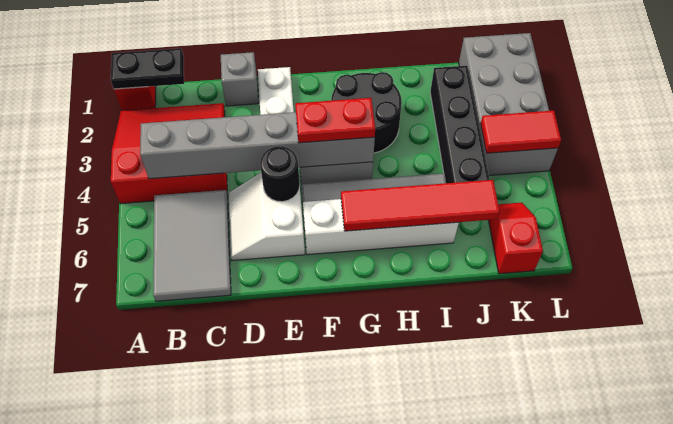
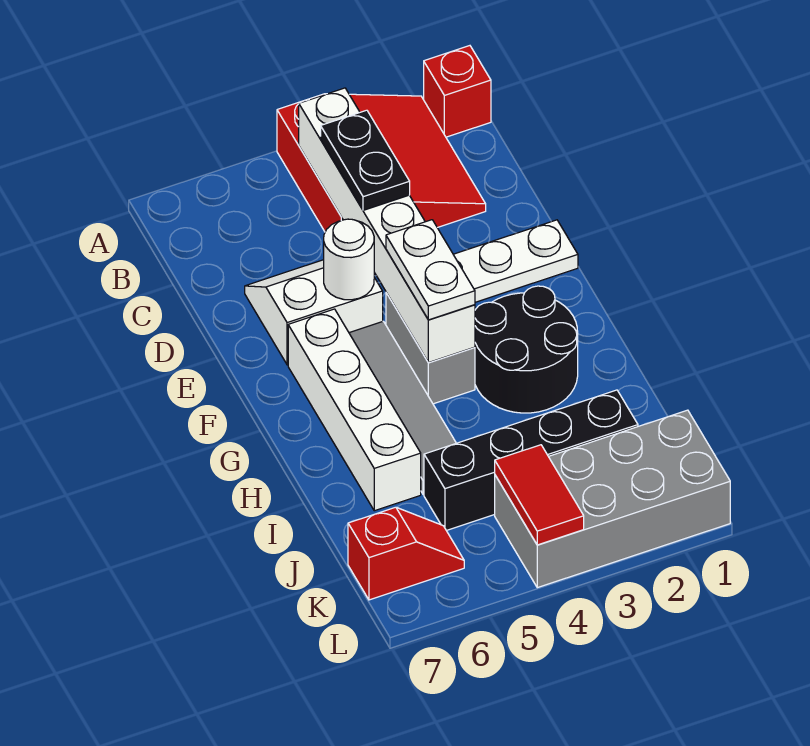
black 1x2 plate [111,48,184,89] -> black 1x2 plate moved to [321,110,410,210]
grey 1x6 brick [140,112,375,179] -> white 1x6 brick [299,88,475,363]
grey 2x3 tile [153,190,231,301] -> none
grey 1x1 brick [221,52,259,106] -> none
black 1x1 round brick [260,146,300,202] -> white 1x1 round brick [324,219,374,300]
red 1x2 plate [295,98,375,143] -> white 1x2 plate [386,220,475,320]
red 1x4 tile [341,180,500,231] -> none

